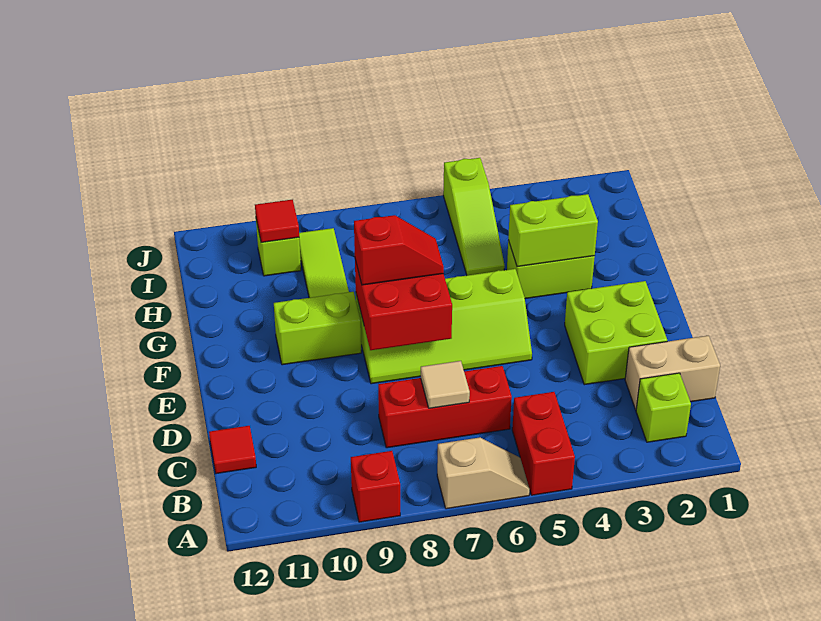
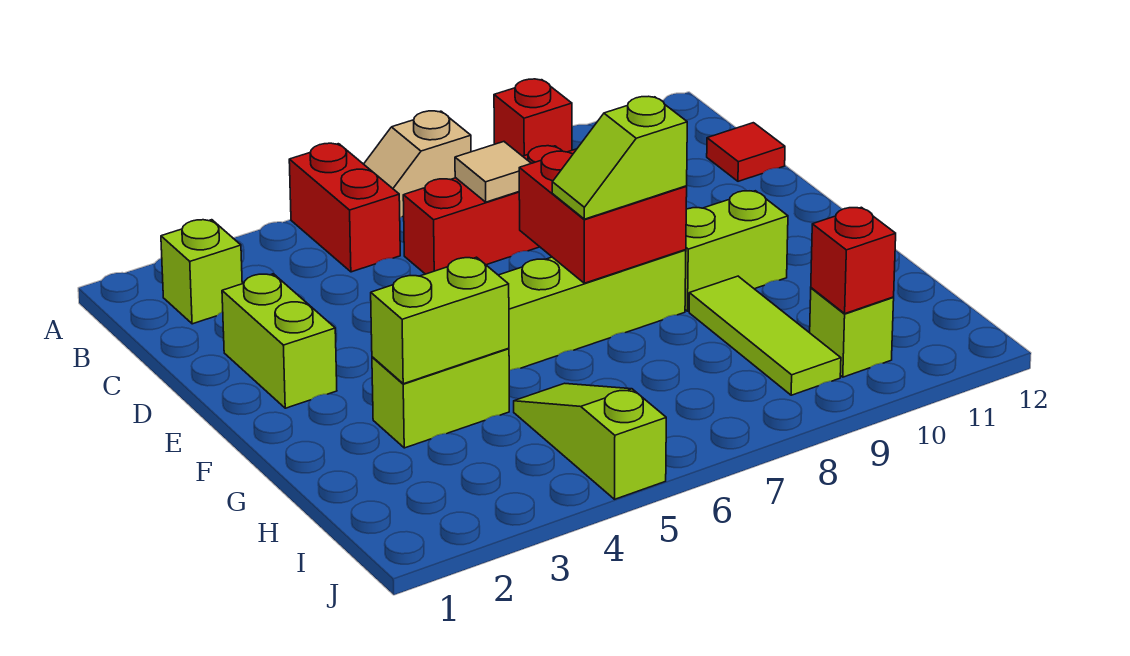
tan 1x2 brick [625,335,720,410] -> none
lime 2x2 brick [565,281,667,385] -> lime 1x2 brick [222,274,337,408]
red 1x2 slope [354,215,444,285] -> lime 1x2 slope [552,96,687,219]
red 1x1 tile [255,200,299,242] -> red 1x1 brick [811,207,896,314]

